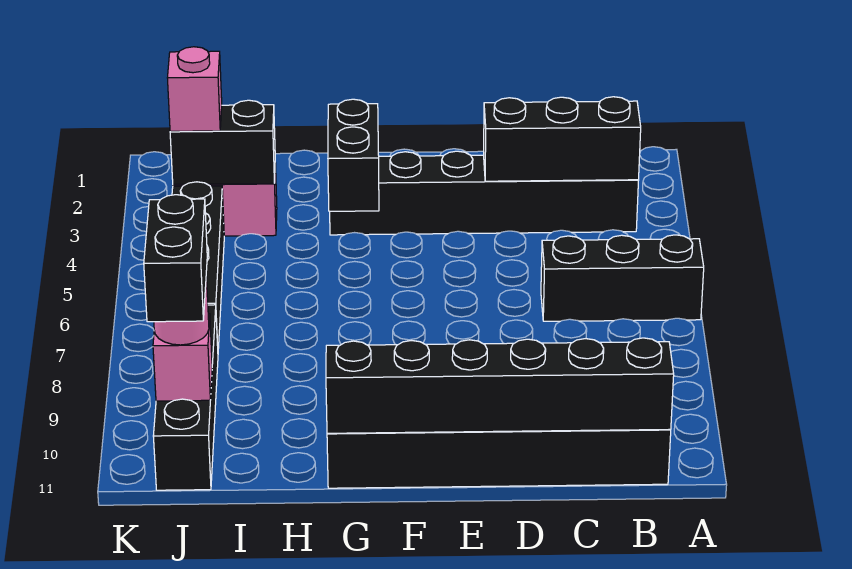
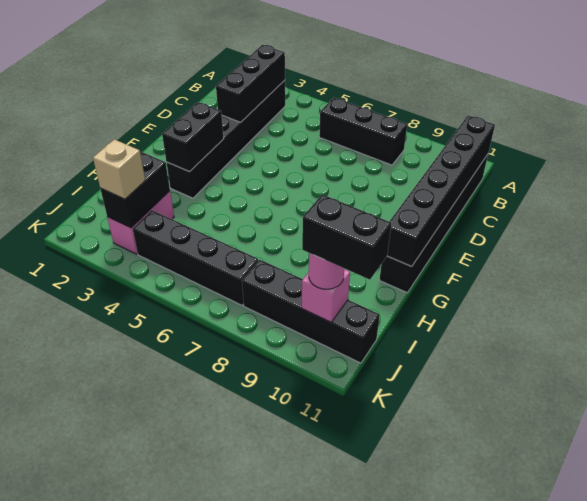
black 1x3 brick [541,235,704,321] -> black 1x3 brick turned to [319,98,407,165]
black 1x2 brick [328,99,379,211] -> black 1x2 brick turned to [162,102,224,172]
pink 1x1 brick [168,47,222,131] -> tan 1x1 brick [93,139,145,199]

